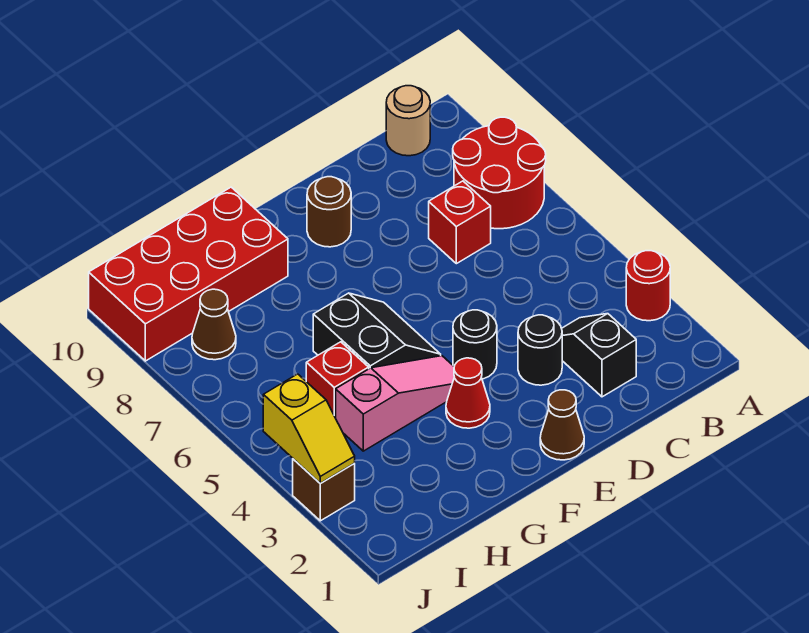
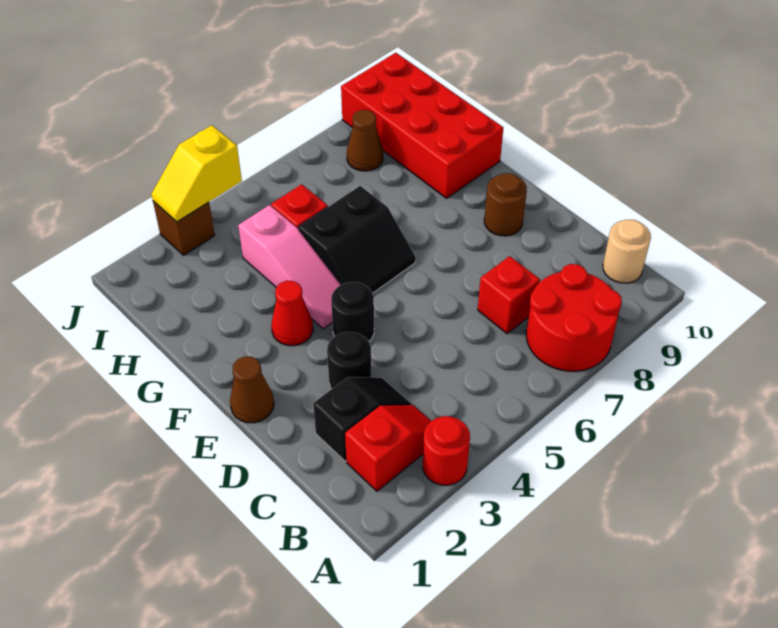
none -> red 1x2 slope [345,405,431,491]

